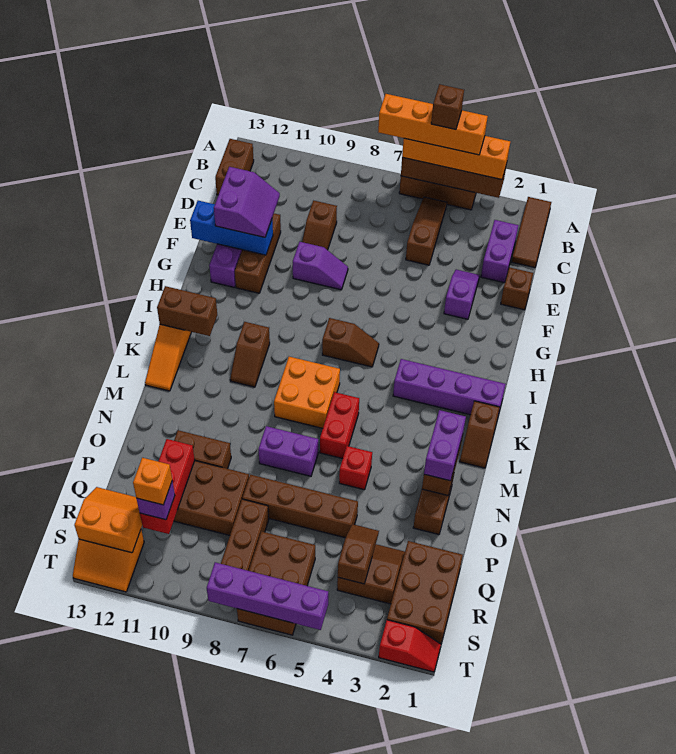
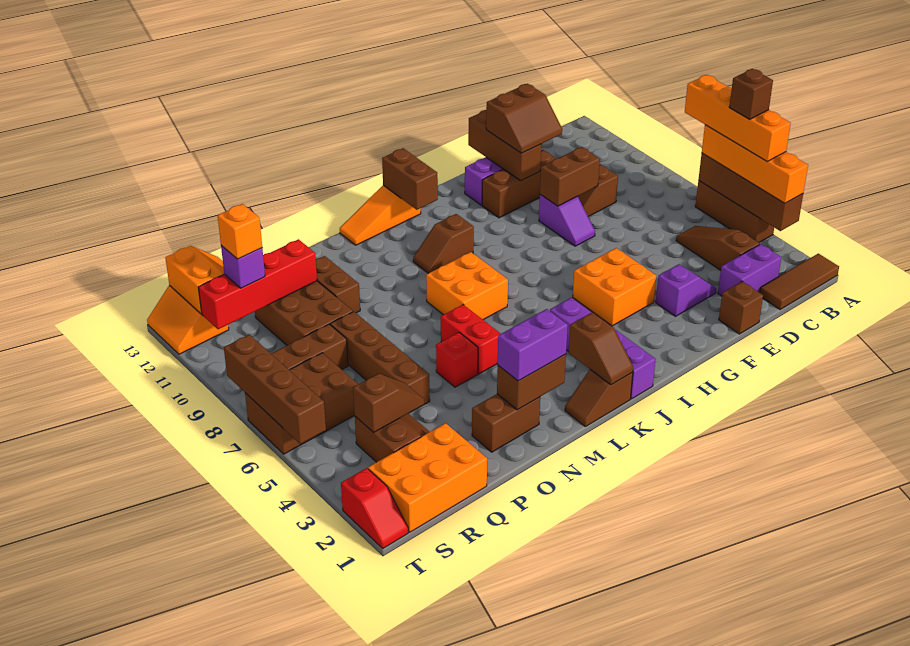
brown 1x3 slope [406,197,447,265] -> brown 1x3 slope turned to [676,226,760,270]
brown 1x2 brick [215,139,254,195] -> brown 1x2 brick moved to [540,147,600,206]
purple 2x2 slope [214,167,280,237] -> brown 2x2 slope [486,84,562,153]
blue 1x3 brick [190,201,273,255] -> brown 1x3 brick [468,110,541,181]
none -> orange 2x2 brick [573,248,656,326]
brown 1x2 slope [322,318,379,367] -> brown 1x2 slope moved to [569,312,633,385]
red 1x2 brick [320,392,359,459] -> red 1x2 brick turned to [441,305,501,374]
purple 1x2 brick [258,426,318,476] -> none
red 1x3 brick [140,439,195,534] -> red 1x4 brick [198,239,317,329]
brown 2x3 brick [387,541,463,644] -> orange 2x3 brick [368,423,487,532]
purple 1x4 brick [207,562,328,630] -> brown 1x4 brick [224,335,326,444]

